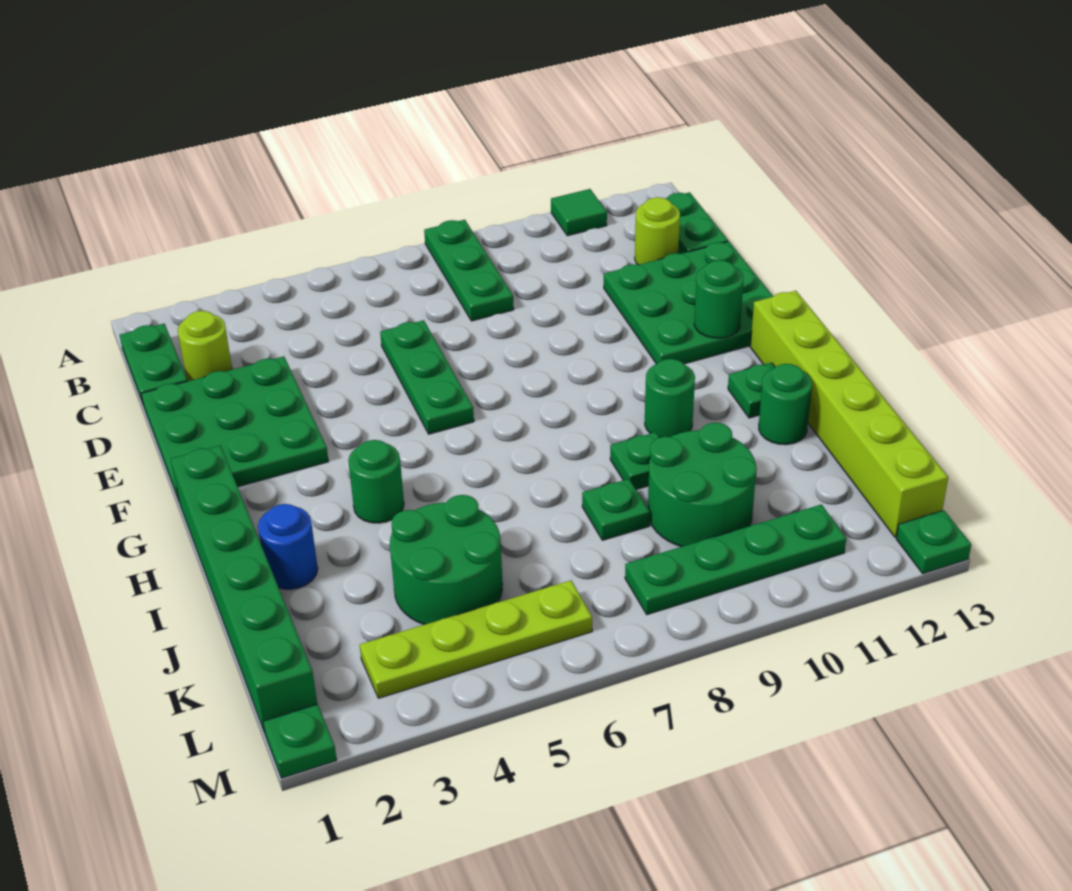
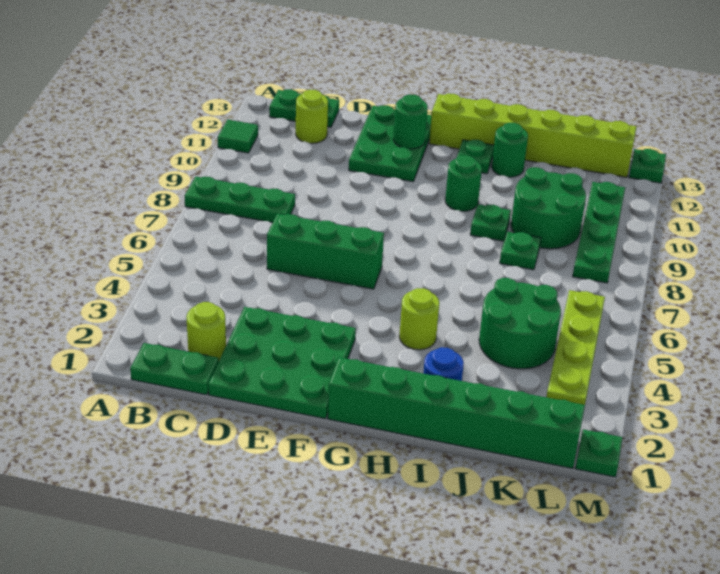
green 1x3 plate [380,320,474,434] -> green 1x3 brick [267,214,384,289]
green 3x3 plate [604,241,773,364] -> green 2x3 plate [349,105,432,182]
green 1x1 round brick [348,440,404,523] -> lime 1x1 round brick [399,288,439,350]

